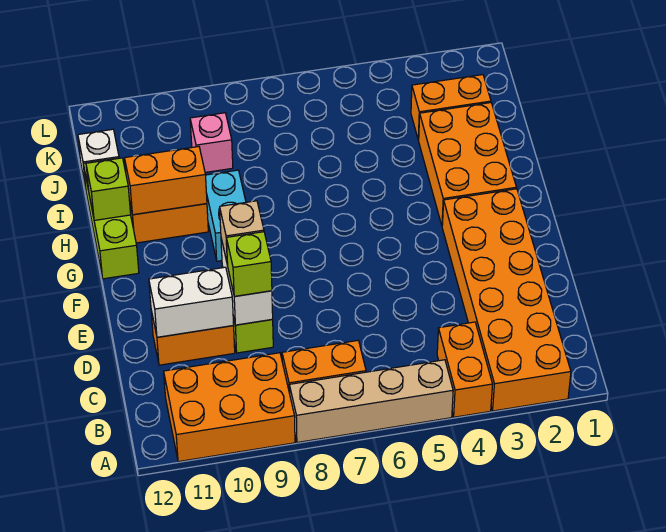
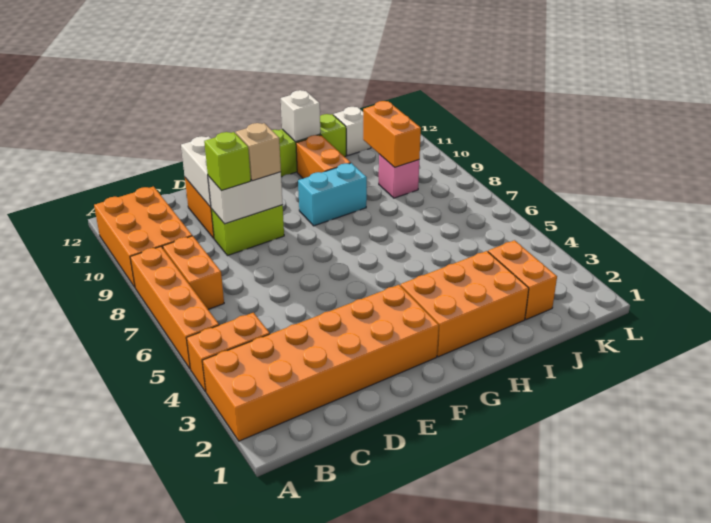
tan 1x4 brick [289,360,453,442] -> orange 1x4 brick [130,247,219,369]
orange 1x2 brick [125,147,207,215] -> orange 1x2 brick moved to [363,101,421,167]
lime 1x1 brick [86,158,131,220] -> white 1x1 brick [281,90,320,142]

